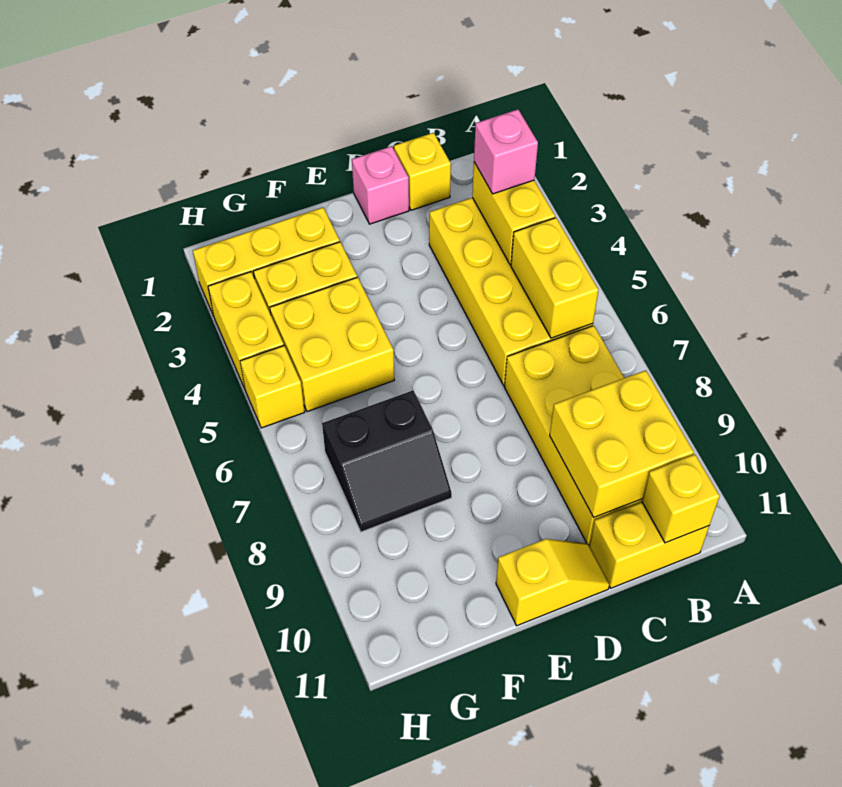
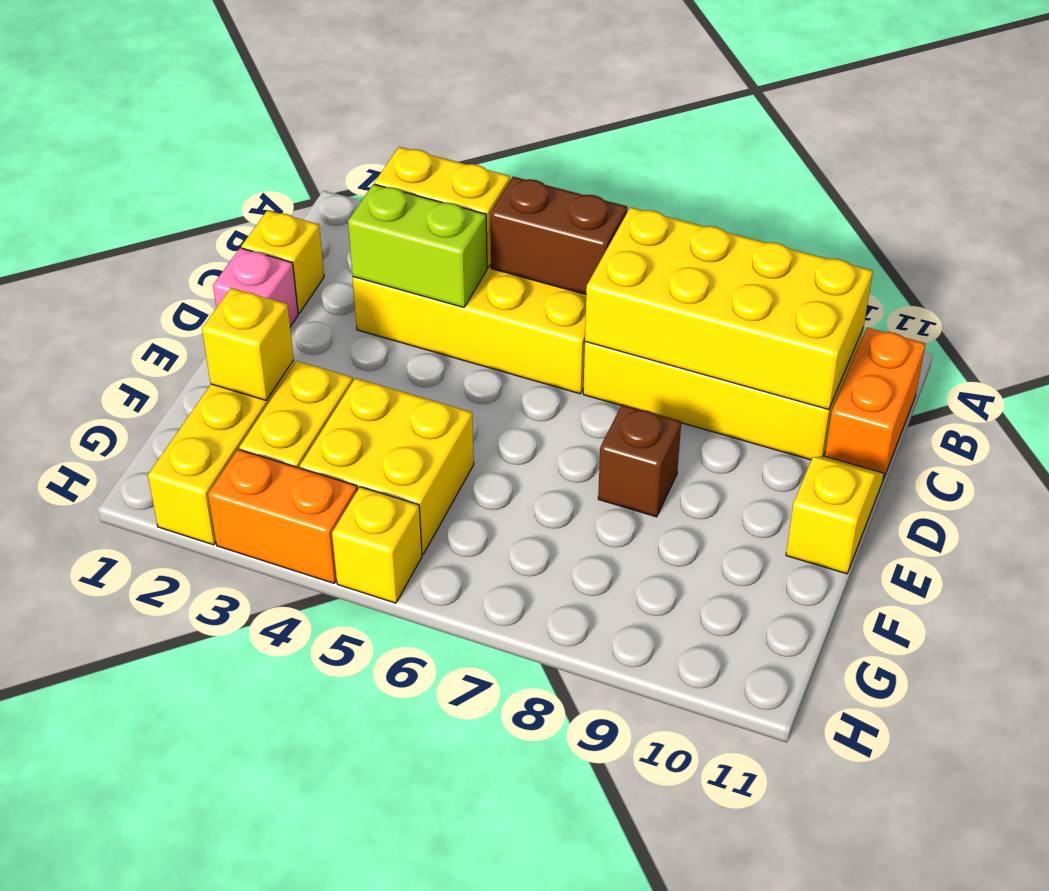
pink 1x1 brick [474,109,538,194] -> none
yellow 1x2 brick [511,218,598,338] -> brown 1x2 brick [490,177,627,294]
yellow 2x2 brick [550,370,694,517] -> yellow 2x4 brick [585,207,873,410]
yellow 1x2 brick [589,502,709,588] -> orange 1x2 brick [825,328,926,479]
yellow 1x1 brick [642,454,720,543] -> yellow 1x1 brick moved to [202,288,294,400]
none -> lime 1x2 brick [348,184,487,307]
none -> brown 1x1 brick [598,404,681,517]
black 2x2 slope [322,390,452,532] -> none
yellow 1x2 brick [208,272,284,389] -> orange 1x2 brick [208,449,357,583]

